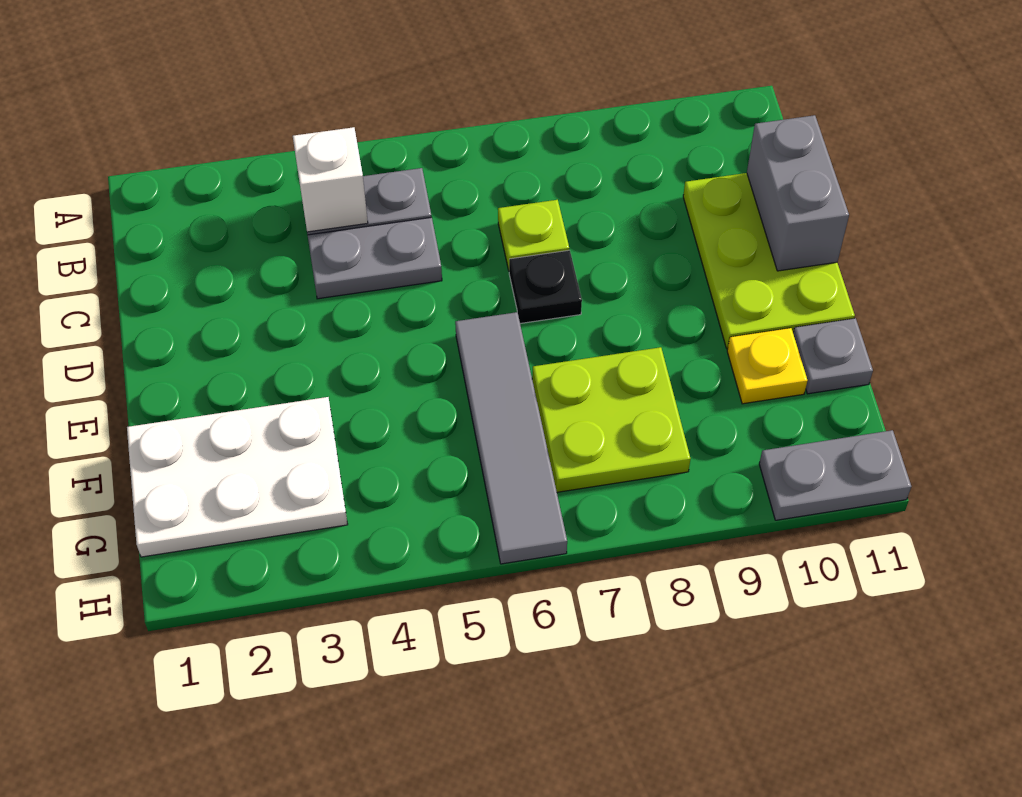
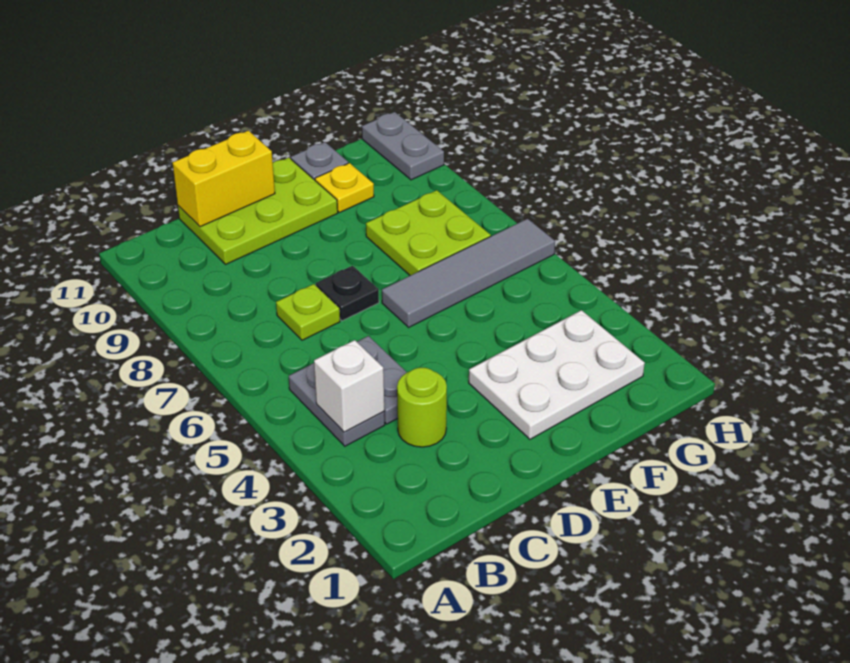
none -> lime 1x1 round brick [397,368,447,447]
grey 1x2 brick [747,115,849,271] -> yellow 1x2 brick [173,131,275,227]
white 2x3 plate [127,397,348,557] -> white 2x3 plate turned to [469,310,645,439]

